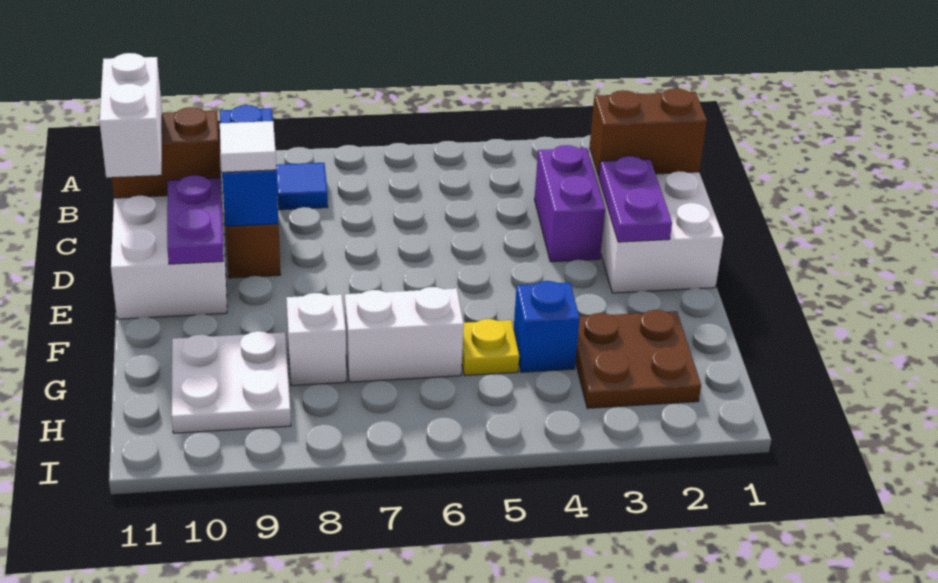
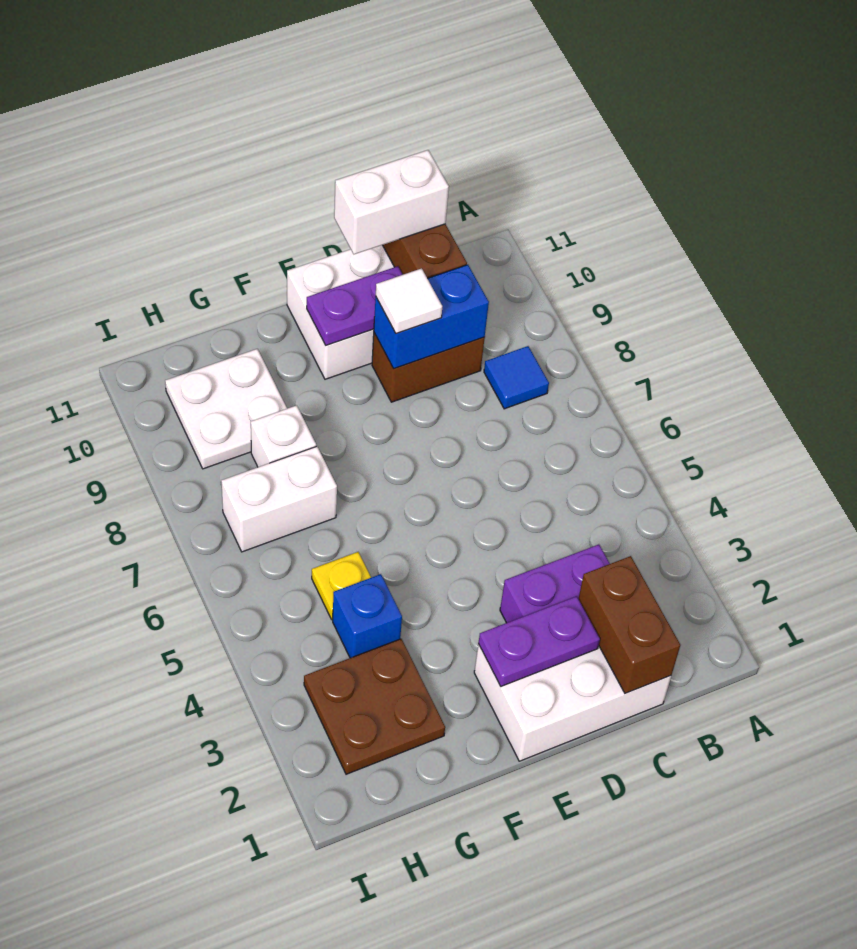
white 1x2 brick [345,287,464,382] -> white 1x2 brick turned to [221,446,337,552]

